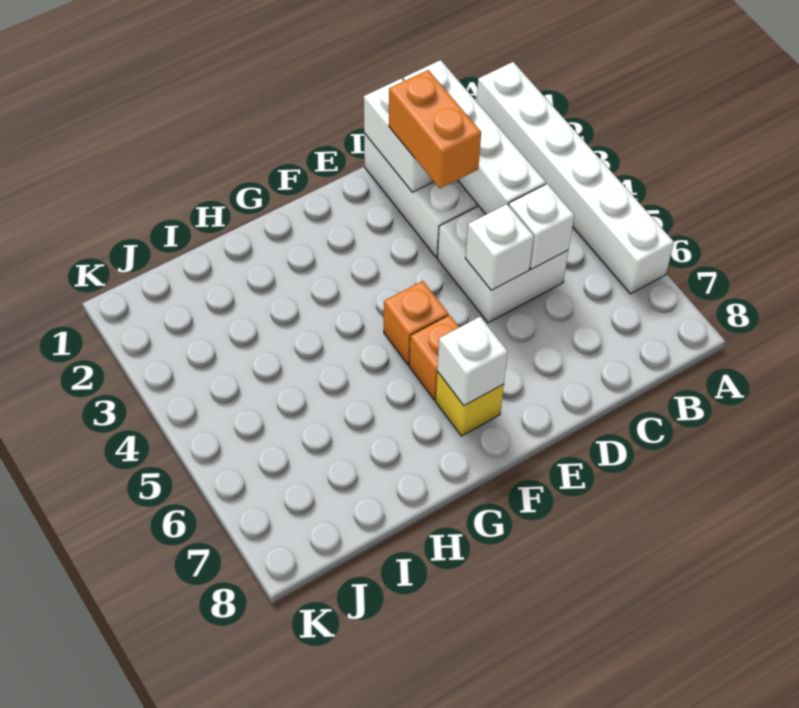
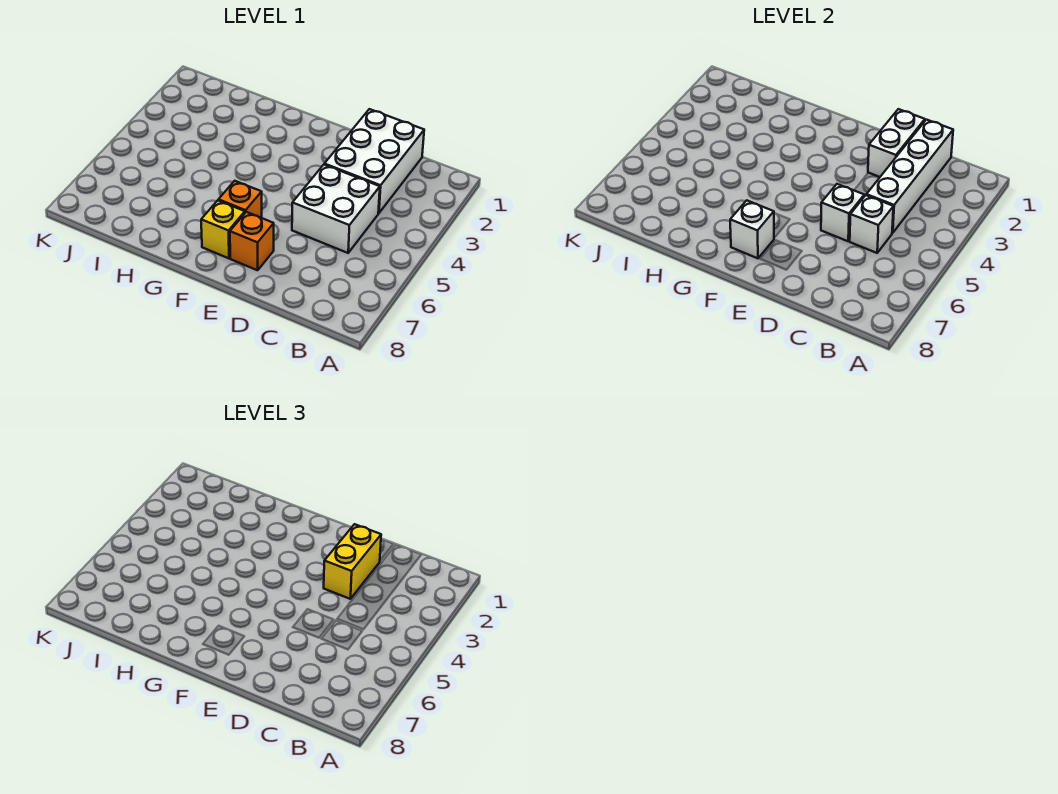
white 1x6 brick [476,62,674,294] -> none
orange 1x2 brick [389,70,481,188] -> yellow 1x2 brick [324,524,381,599]
orange 1x1 brick [384,281,448,365] -> orange 1x1 brick moved to [230,212,274,270]

